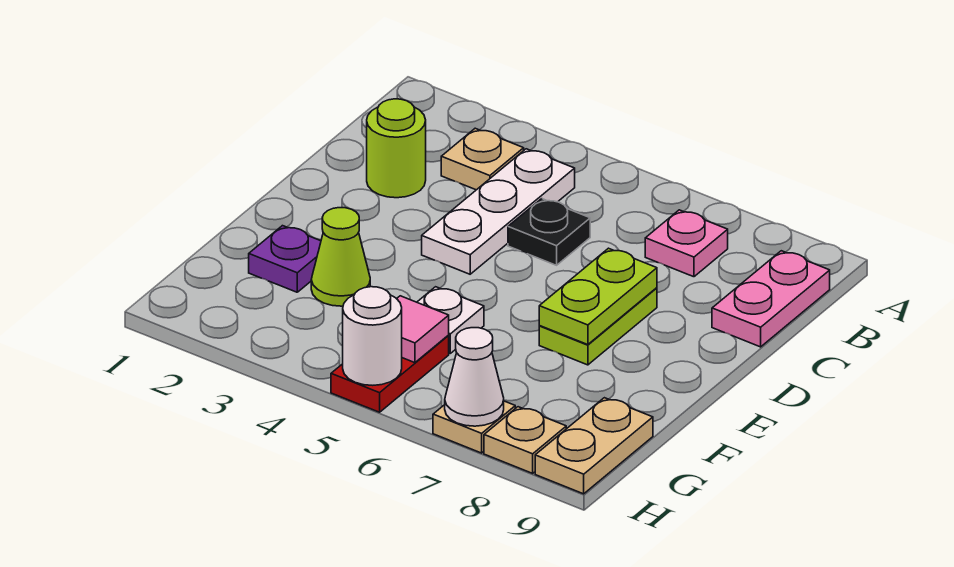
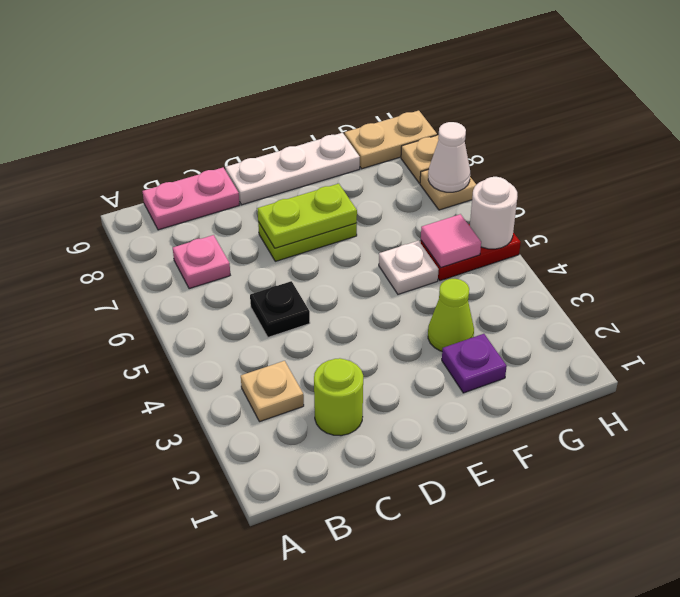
white 1x3 plate [422,149,575,274] -> white 1x3 plate moved to [225,133,360,205]

